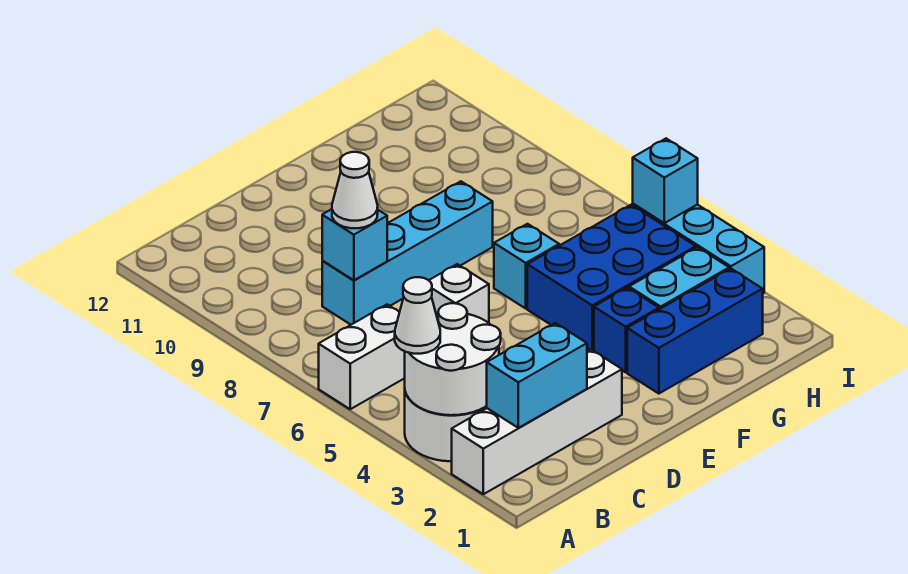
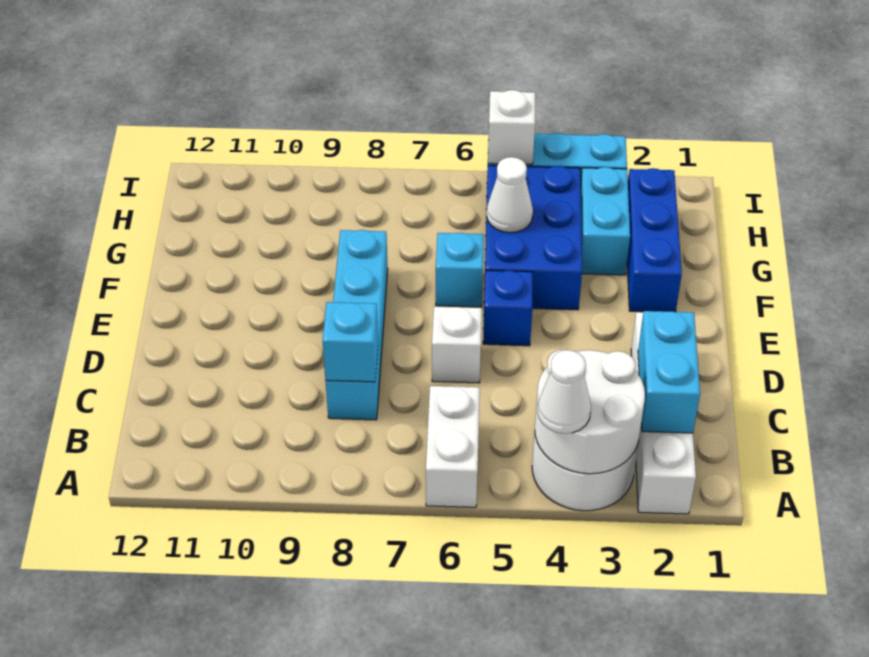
white 1x1 cone [332,152,378,228] -> white 1x1 cone moved to [487,157,533,233]
blue 1x1 brick [594,288,659,372] -> blue 1x1 brick moved to [483,270,533,346]
cyan 1x1 brick [633,139,698,223] -> white 1x1 brick [488,90,535,165]

